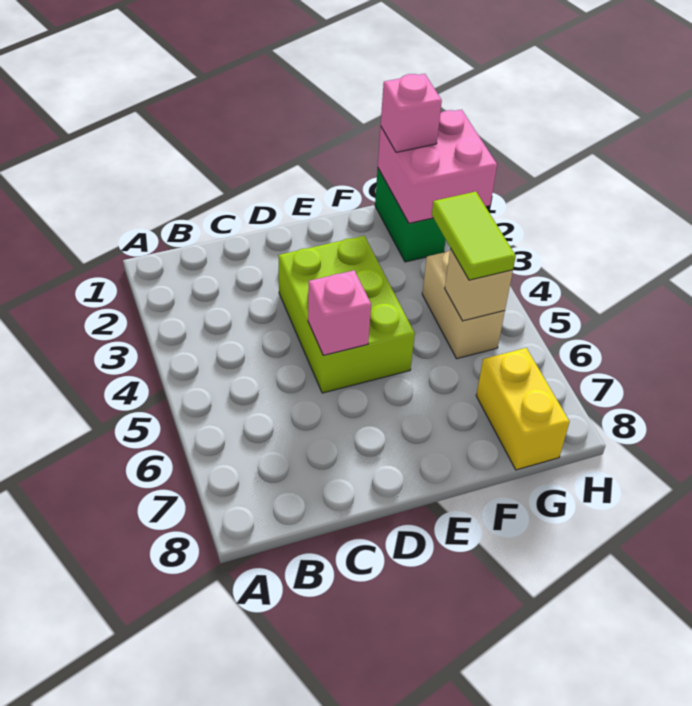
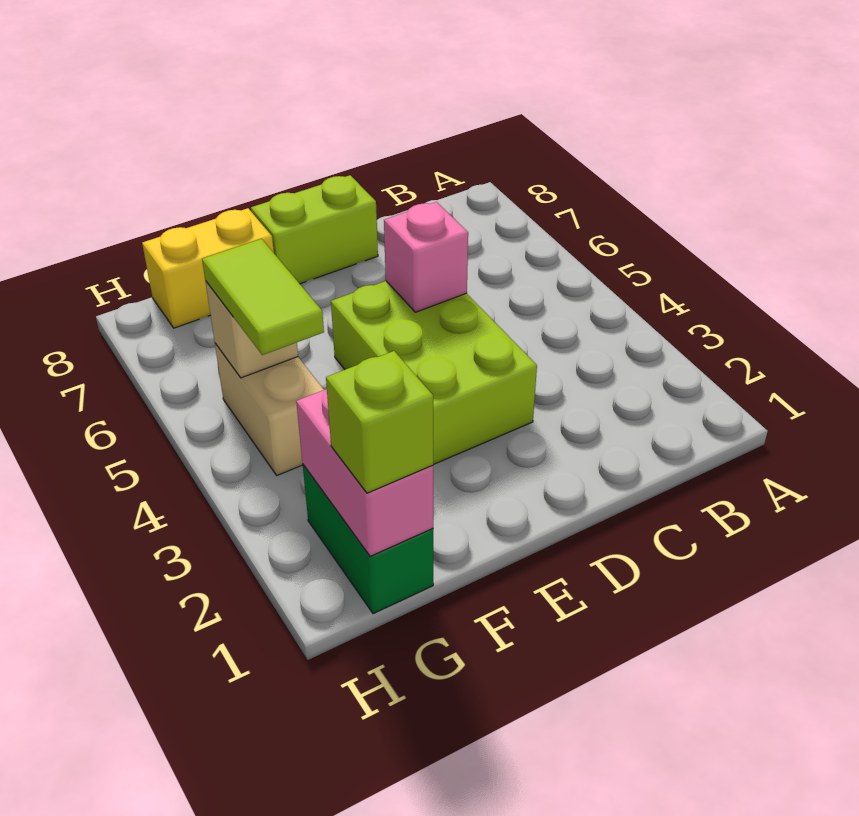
none -> lime 1x2 brick [251,175,378,284]
pink 2x2 brick [378,110,497,223] -> pink 1x2 brick [296,389,433,556]
pink 1x1 brick [381,74,442,152] -> lime 1x1 brick [326,351,433,493]
yellow 1x2 brick [476,348,570,470] -> yellow 1x2 brick turned to [142,208,274,328]

